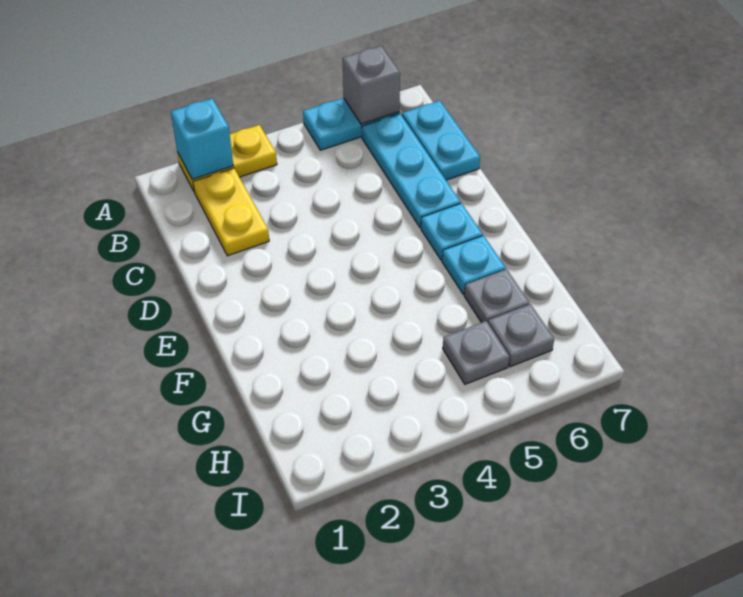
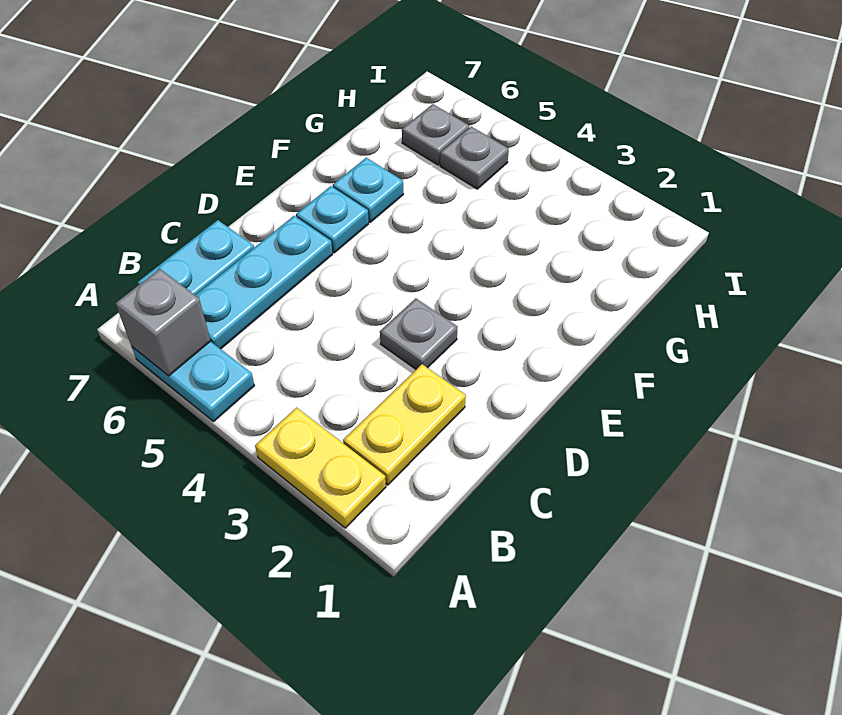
cyan 1x1 brick [171,98,233,180] -> none
grey 1x1 plate [464,269,529,323] -> grey 1x1 plate moved to [380,298,457,369]

